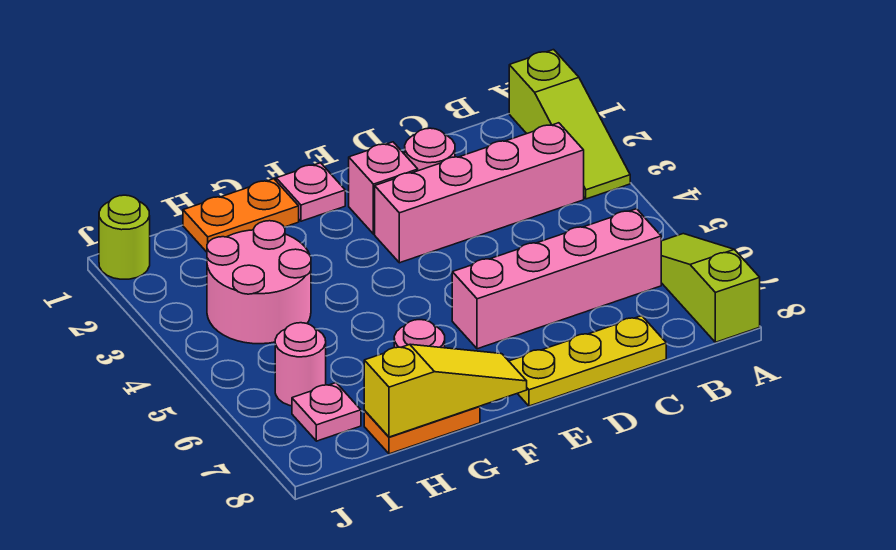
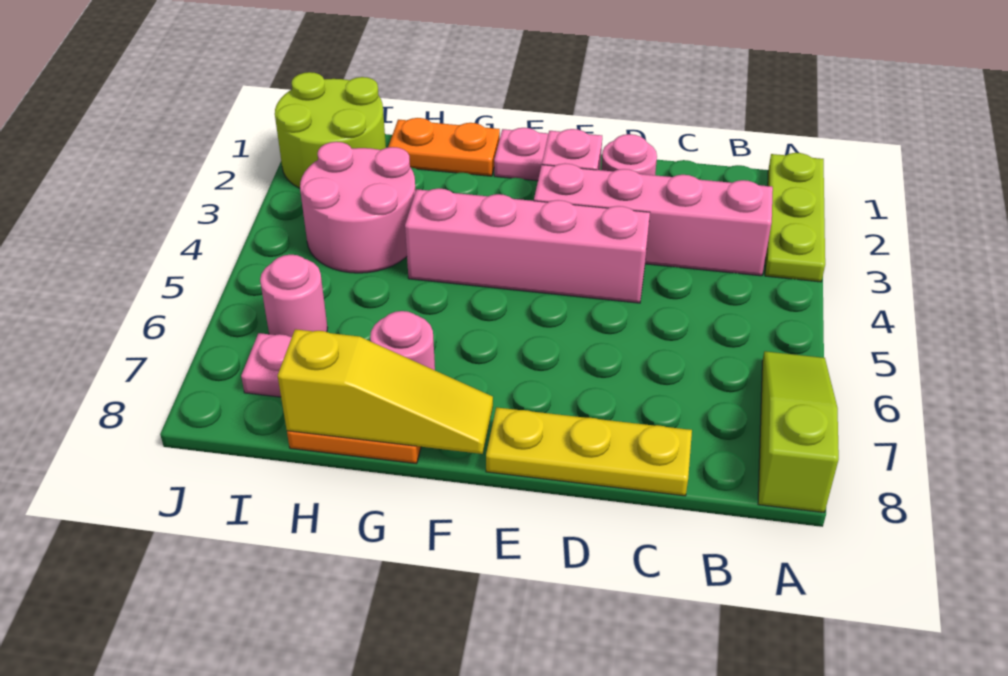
lime 1x3 slope [509,50,630,199] -> lime 1x3 plate [765,153,825,282]
pink 1x4 brick [452,209,661,349] -> pink 1x4 brick moved to [405,188,650,303]
lime 1x1 round brick [99,195,150,279] -> lime 2x2 round brick [275,72,386,188]

